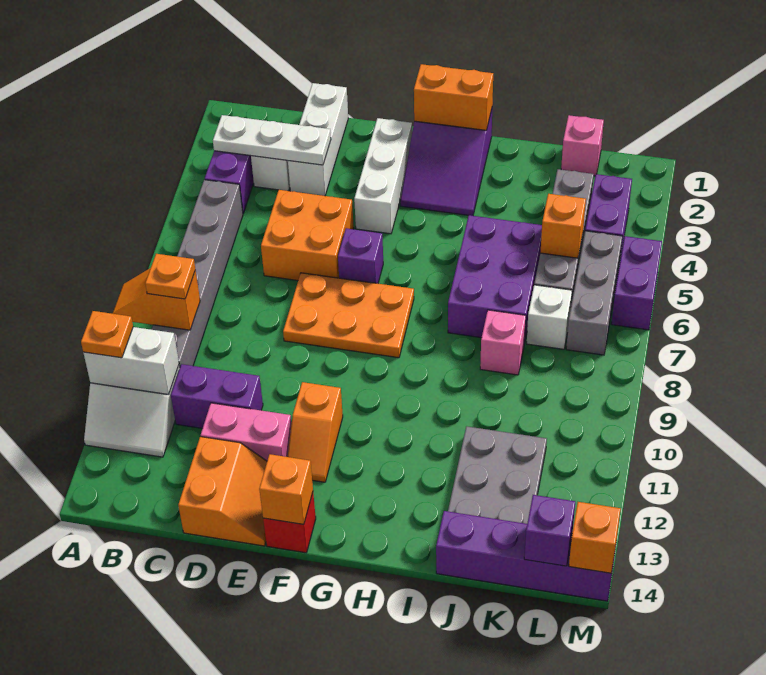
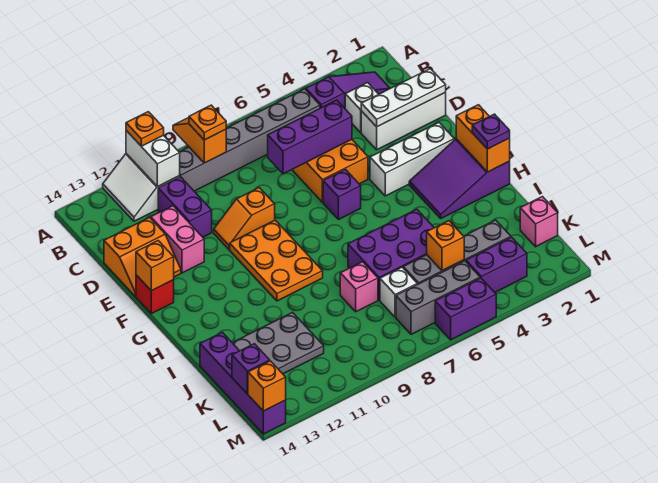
white 1x3 plate [213,115,331,165] -> white 1x3 plate turned to [361,69,446,127]
none -> purple 1x3 brick [268,100,352,174]
orange 2x3 plate [283,273,414,358] -> orange 2x3 plate moved to [230,220,323,301]
orange 1x2 slope [288,382,343,482] -> orange 1x2 slope moved to [214,188,275,249]
none -> purple 1x1 plate [472,114,510,149]

